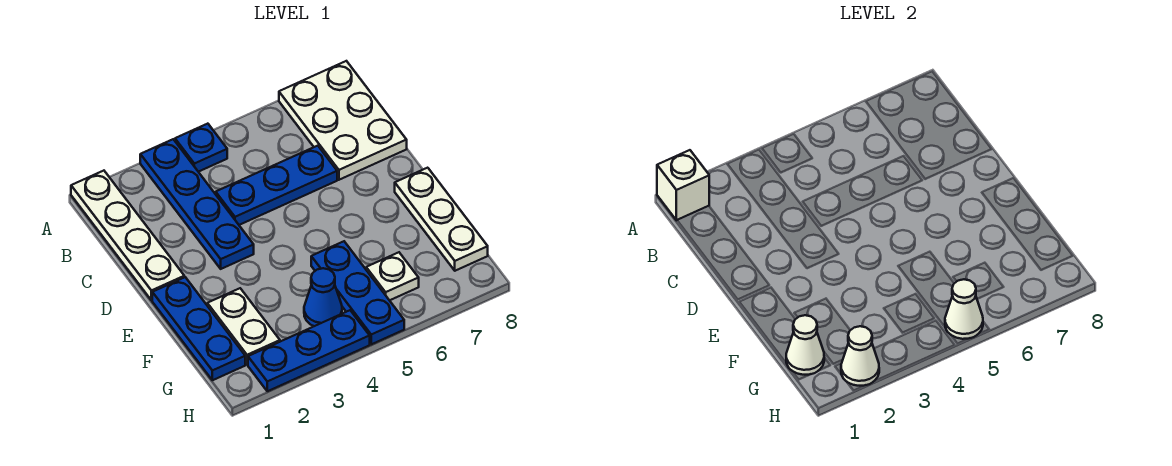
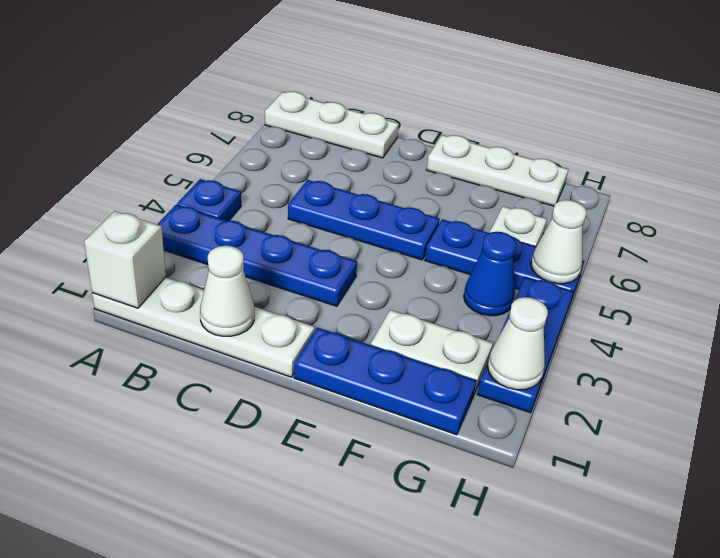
white 2x3 plate [279,61,407,180] -> white 1x3 plate [265,92,399,158]
blue 1x3 plate [216,146,337,225] -> blue 1x3 plate turned to [288,180,440,260]
white 1x1 cone [786,315,824,375] -> white 1x1 cone moved to [200,246,254,336]

